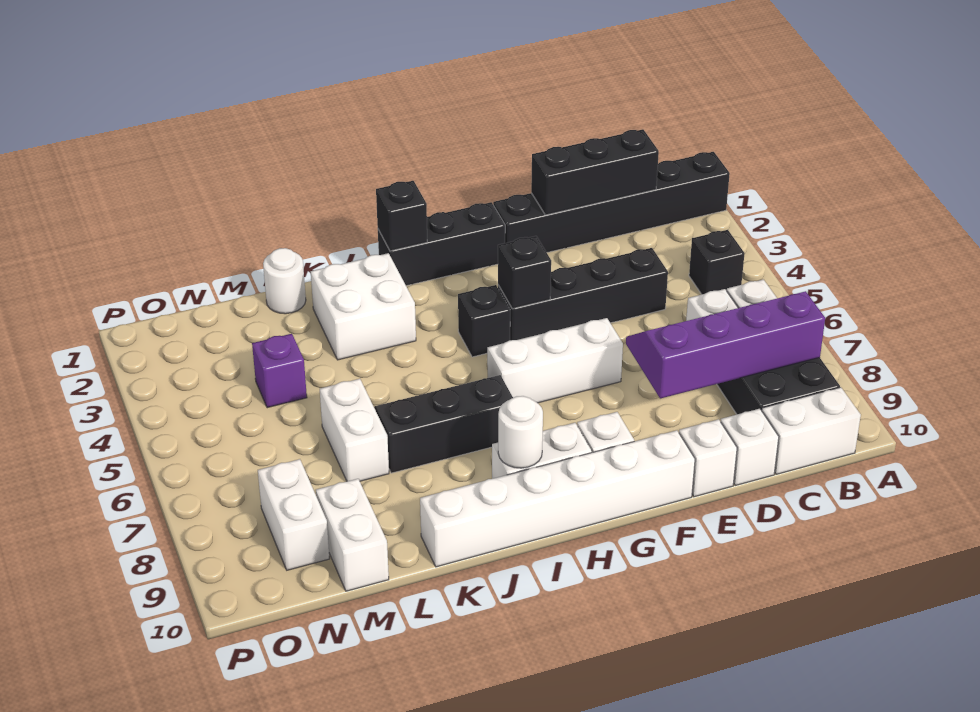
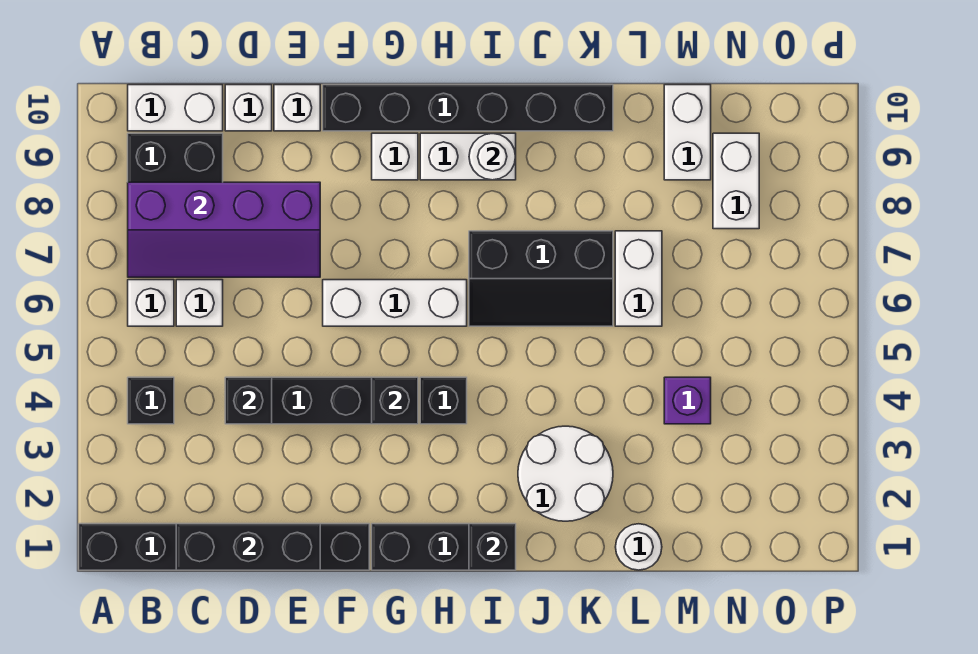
none -> black 1x1 brick [225,377,272,424]
white 1x6 brick [420,430,695,567] -> black 1x6 brick [323,85,613,131]
white 2x2 brick [311,253,416,360] -> white 2x2 round brick [518,426,613,521]

